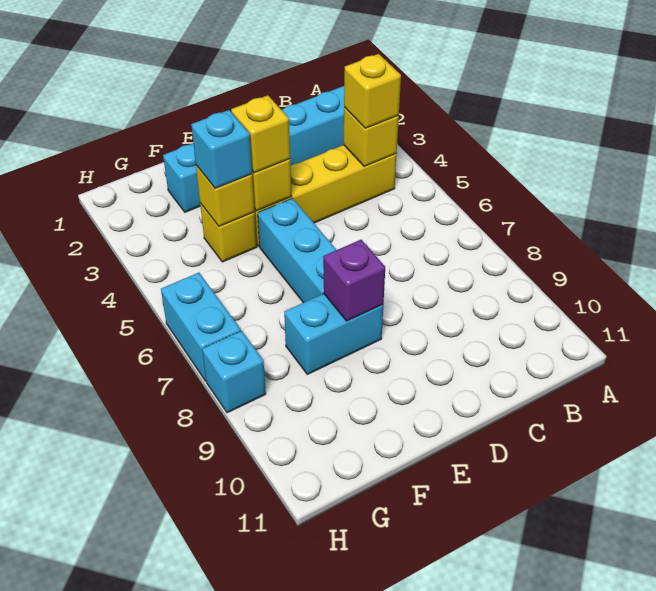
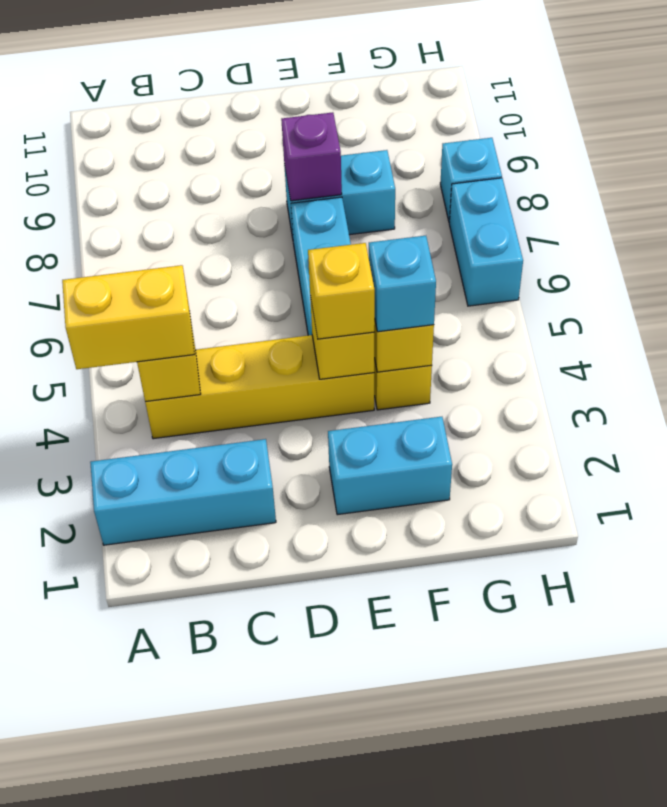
yellow 1x1 brick [344,54,401,128] -> yellow 1x2 brick [62,265,195,369]

